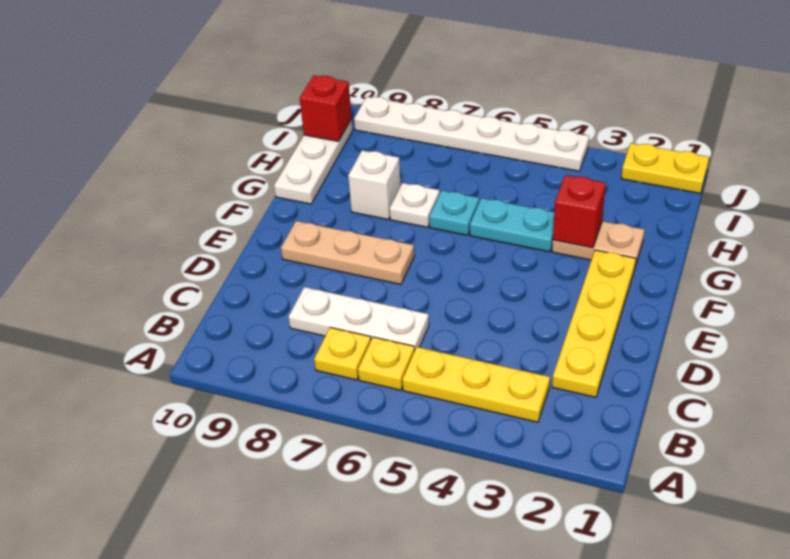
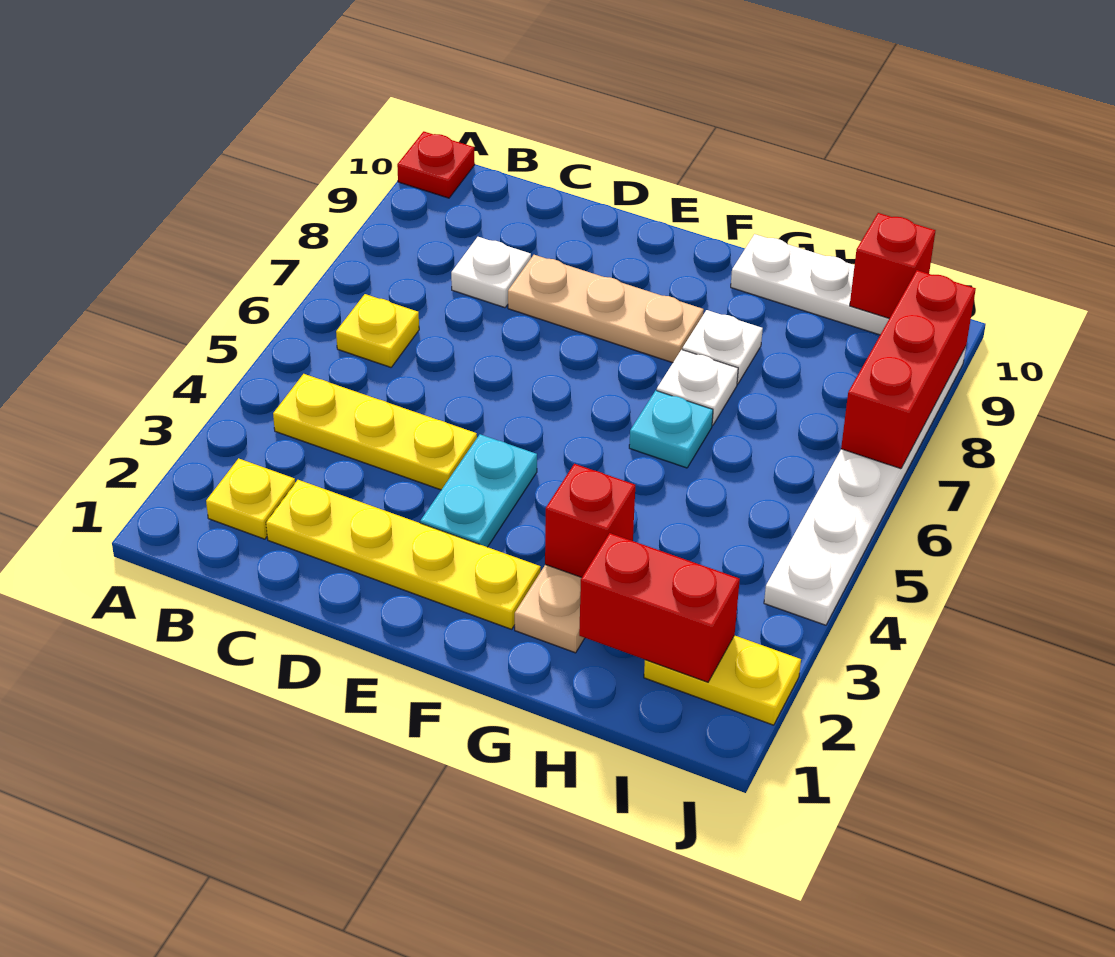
none -> red 1x1 plate [397,131,475,198]
yellow 1x3 plate [402,347,550,422] -> yellow 1x3 plate turned to [273,374,477,490]
yellow 1x1 plate [314,327,371,380] -> yellow 1x1 plate moved to [206,458,295,539]
white 1x3 plate [289,287,429,349] -> white 1x1 plate [451,237,531,308]
tan 1x3 plate [281,221,414,284] -> tan 1x3 plate turned to [508,255,704,363]
cyan 1x2 plate [470,198,554,252] -> cyan 1x2 plate moved to [420,434,537,547]
white 1x1 brick [348,150,401,219] -> white 1x1 plate [682,310,763,384]
none -> red 1x2 brick [579,533,740,682]
yellow 1x2 plate [621,143,709,193] -> yellow 1x2 plate turned to [644,635,801,725]
none -> red 1x3 brick [841,270,976,469]

